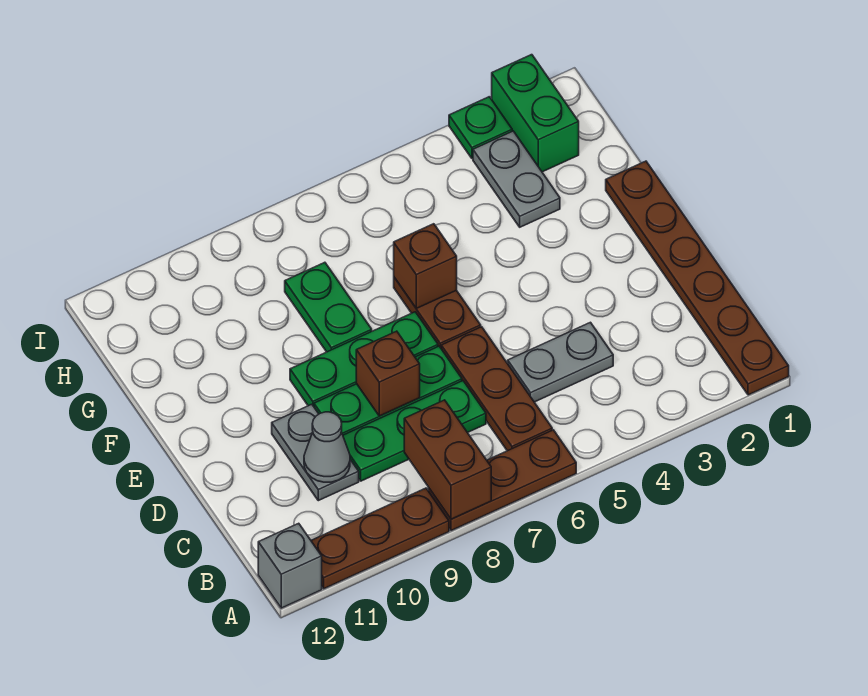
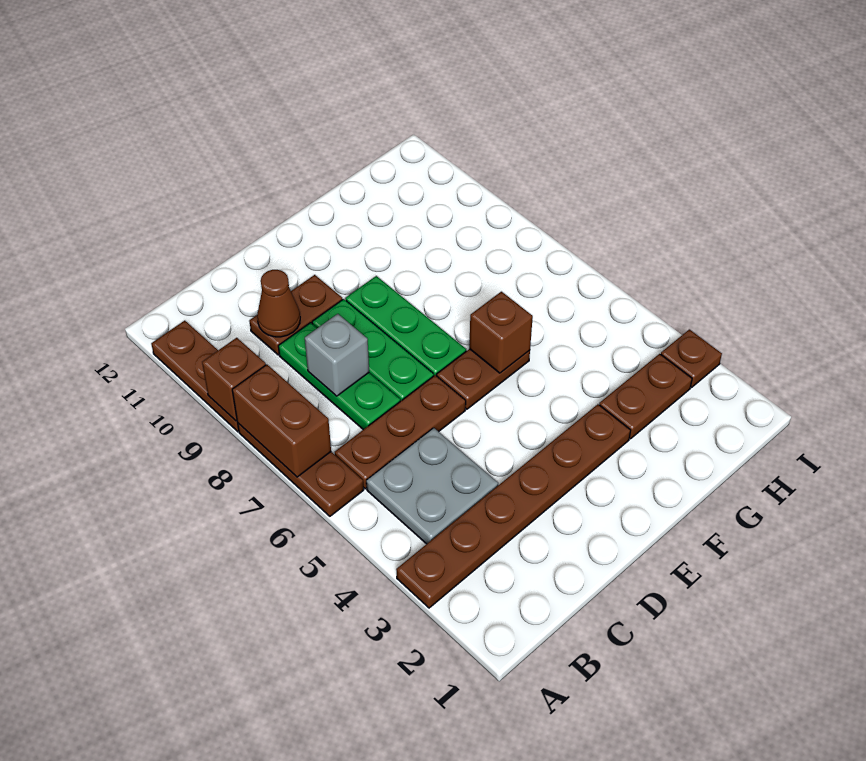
brown 1x6 plate [606,161,789,395] -> brown 1x6 plate moved to [396,404,631,608]
brown 1x2 brick [404,400,491,519] -> brown 1x2 brick turned to [232,365,331,477]
grey 1x1 brick [258,523,322,608] -> grey 1x1 brick moved to [305,314,369,396]
grey 1x2 plate [508,322,613,402] -> grey 2x2 plate [366,428,498,544]
grey 1x2 plate [272,404,359,501] -> brown 1x2 plate [249,275,343,355]
grey 1x1 cone [304,412,350,482] -> brown 1x1 cone [257,270,300,337]
brown 1x1 brick [356,331,420,416] -> brown 1x1 brick moved to [202,338,266,421]
green 1x2 plate [285,262,372,352] -> none
grey 1x2 plate [473,131,560,227] -> brown 1x2 plate [599,354,692,439]
green 1x2 brick [492,55,579,172] -> none
green 1x1 plate [449,97,512,159] -> brown 1x1 plate [661,329,722,388]

